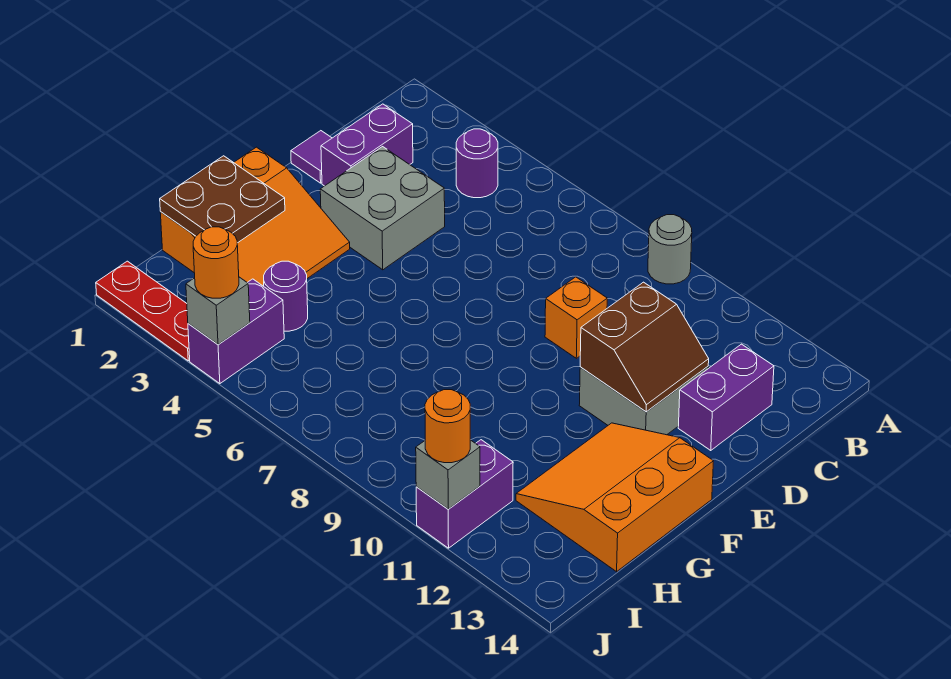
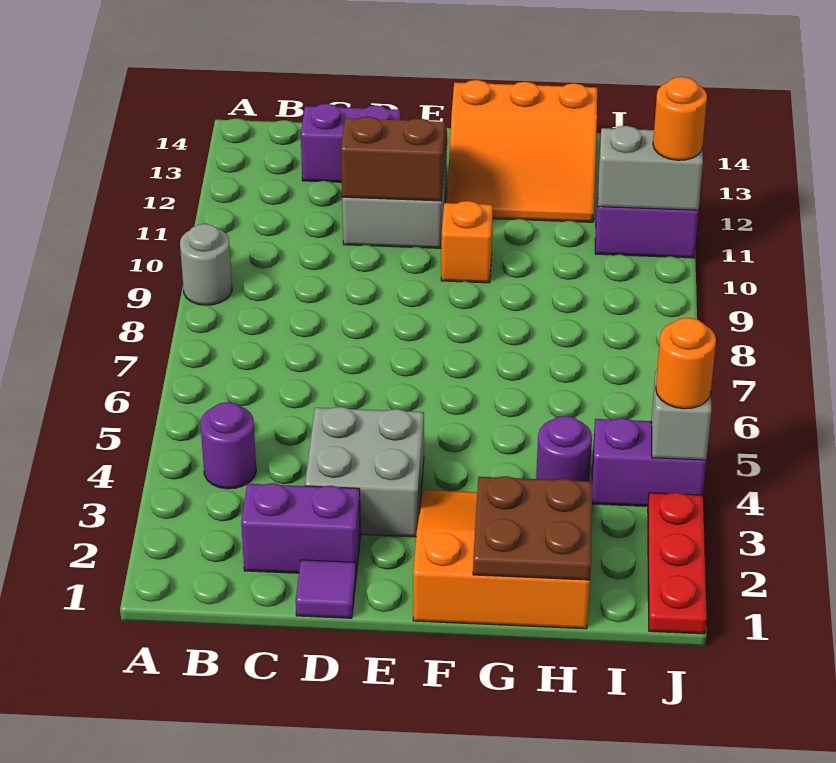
orange 1x1 brick [545,277,607,358] -> orange 1x1 brick moved to [441,201,493,283]
grey 1x1 brick [416,440,480,509] -> grey 1x2 brick [598,126,703,210]

